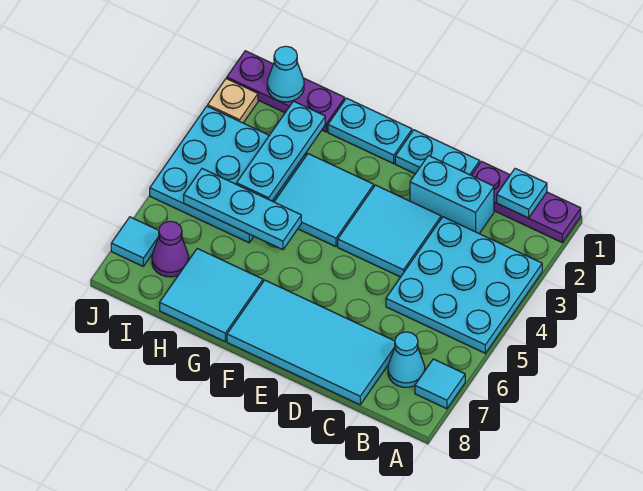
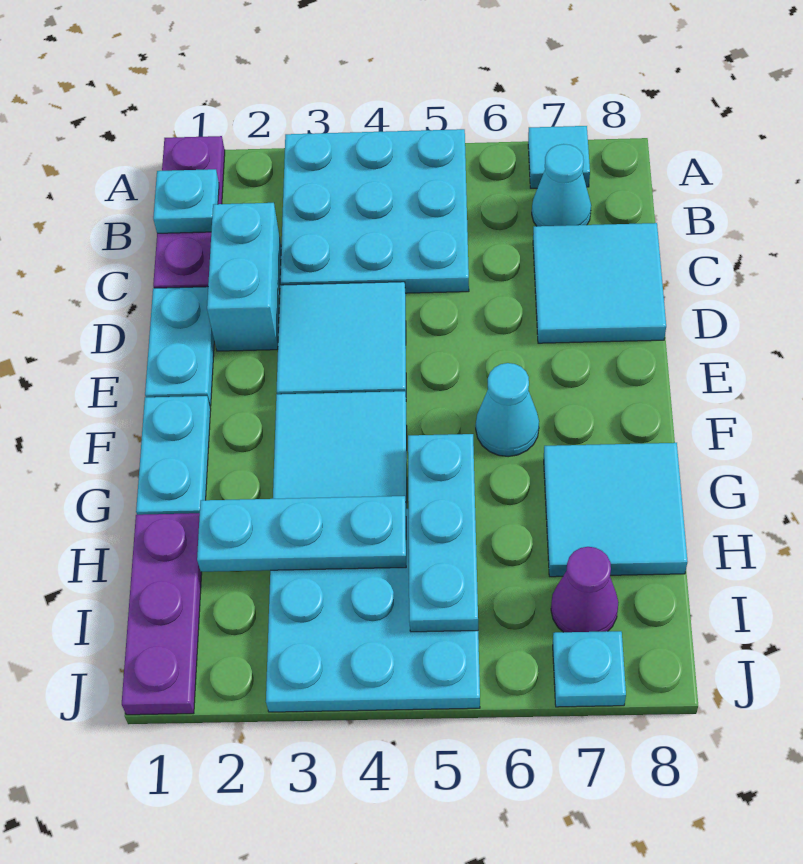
cyan 2x4 tile [227,280,395,405] -> cyan 2x2 tile [533,223,666,343]
cyan 1x1 cone [267,46,304,102] -> cyan 1x1 cone moved to [476,363,539,457]
tan 1x1 plate [208,78,258,123] -> none
cyan 1x1 tile [111,217,159,266] -> cyan 1x1 plate [553,631,626,707]

